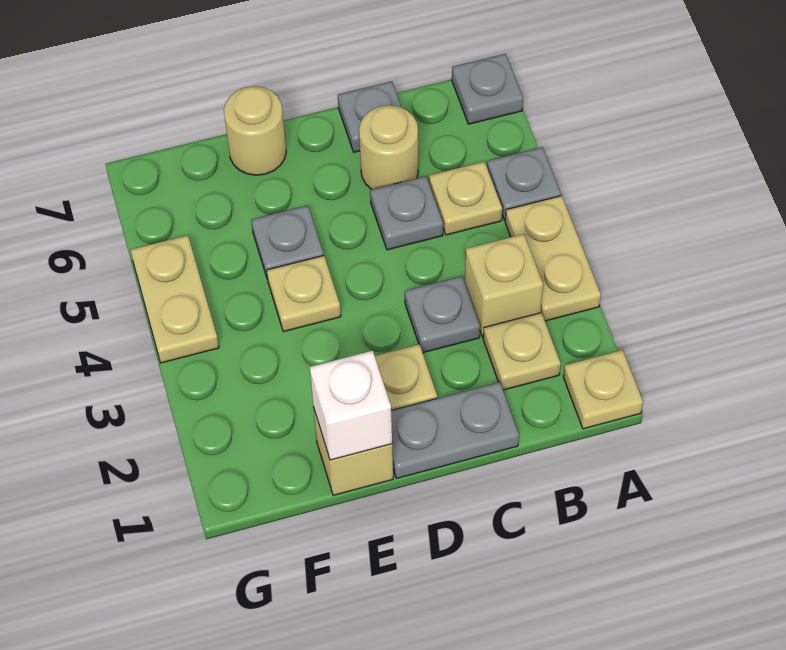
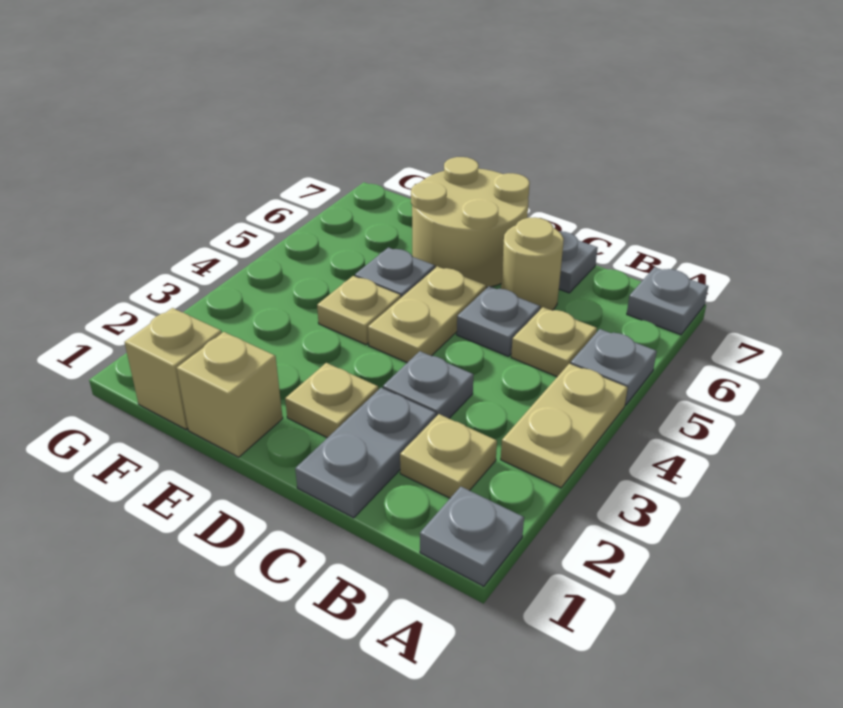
tan 1x1 plate [563,350,643,429] -> grey 1x1 plate [420,487,524,586]
tan 1x1 brick [465,234,543,337] -> tan 1x1 brick moved to [125,308,222,429]
grey 1x2 plate [391,382,519,479] -> grey 1x2 plate turned to [295,388,436,518]
white 1x1 brick [310,351,392,460] -> none
tan 1x1 round brick [224,86,286,175] -> tan 2x2 round brick [411,157,530,288]
tan 1x2 plate [131,235,219,363] -> tan 1x2 plate moved to [368,266,486,363]

